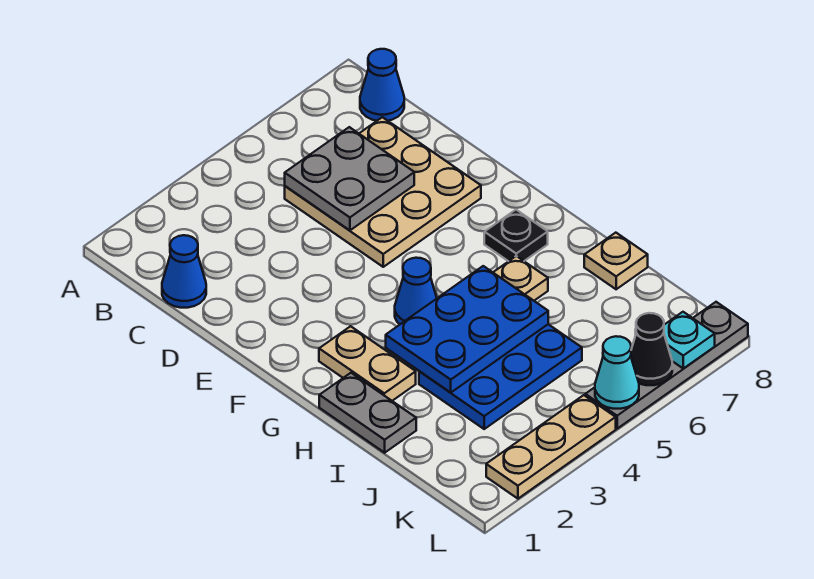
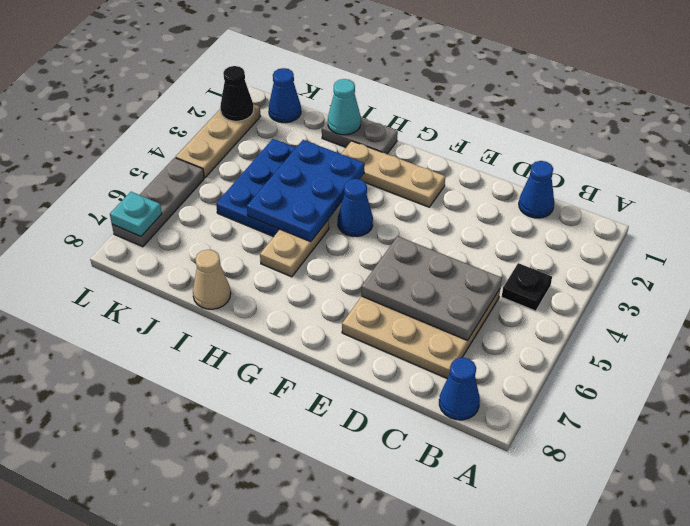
grey 2x2 plate [285,127,414,230] -> grey 2x3 plate [361,236,502,340]
tan 1x2 plate [319,326,416,401] -> tan 1x3 plate [341,141,445,207]
black 1x1 plate [484,210,548,261] -> black 1x1 plate moved to [502,263,552,311]
tan 1x1 plate [584,233,648,289] -> tan 1x1 cone [193,250,231,309]
none -> blue 1x1 cone [269,68,301,123]
grey 1x4 plate [585,302,748,429] -> grey 1x3 plate [112,158,204,247]
cyan 1x1 cone [595,336,639,409] -> cyan 1x1 cone moved to [328,79,361,135]
black 1x1 cone [631,313,672,385] -> black 1x1 cone moved to [220,66,254,121]

